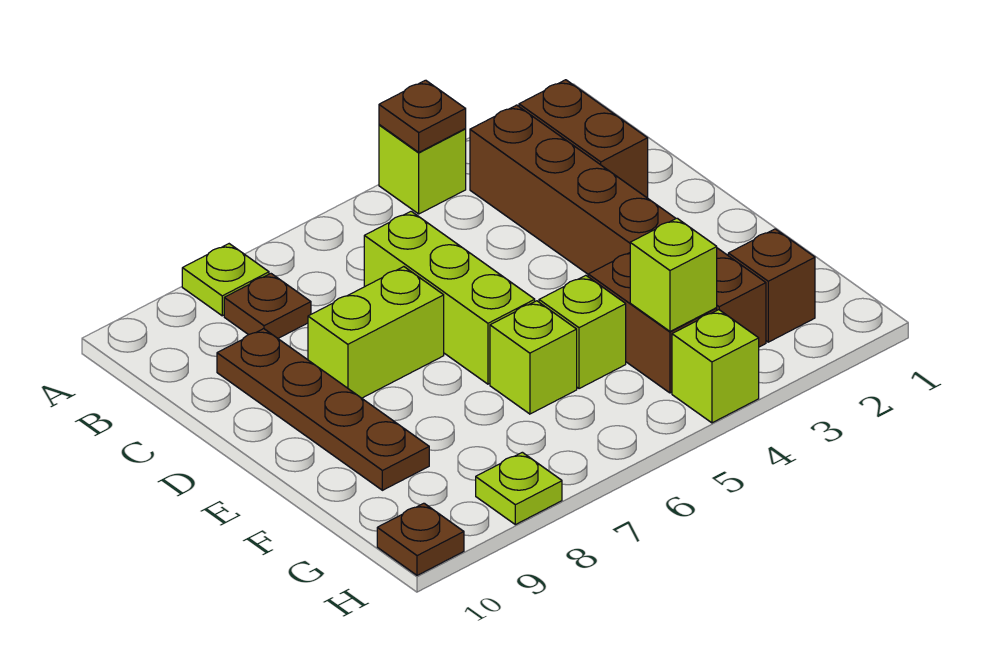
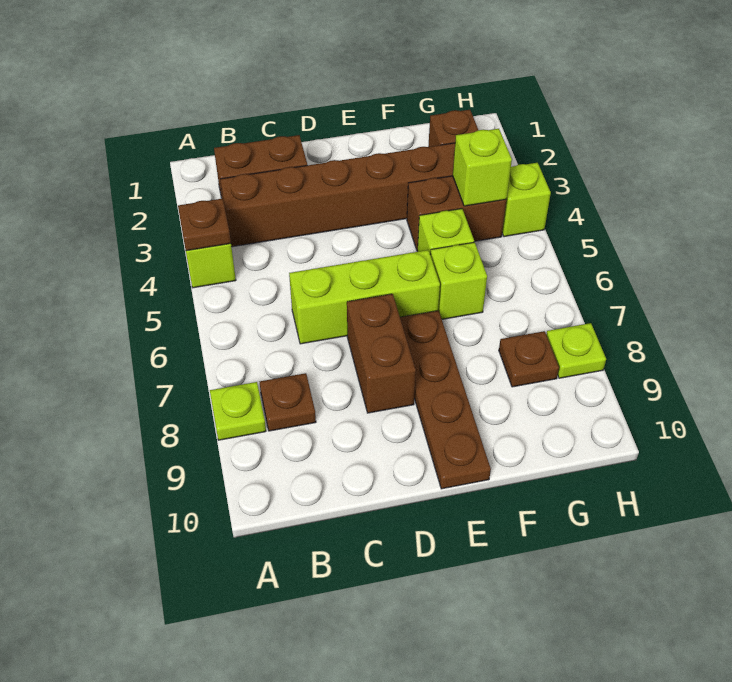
brown 1x4 plate [217,329,429,490] -> brown 1x4 plate turned to [400,311,491,489]
lime 1x2 brick [308,267,444,398] -> brown 1x2 brick [347,294,416,413]
brown 1x1 plate [377,503,464,575] -> brown 1x1 plate moved to [499,331,559,387]

